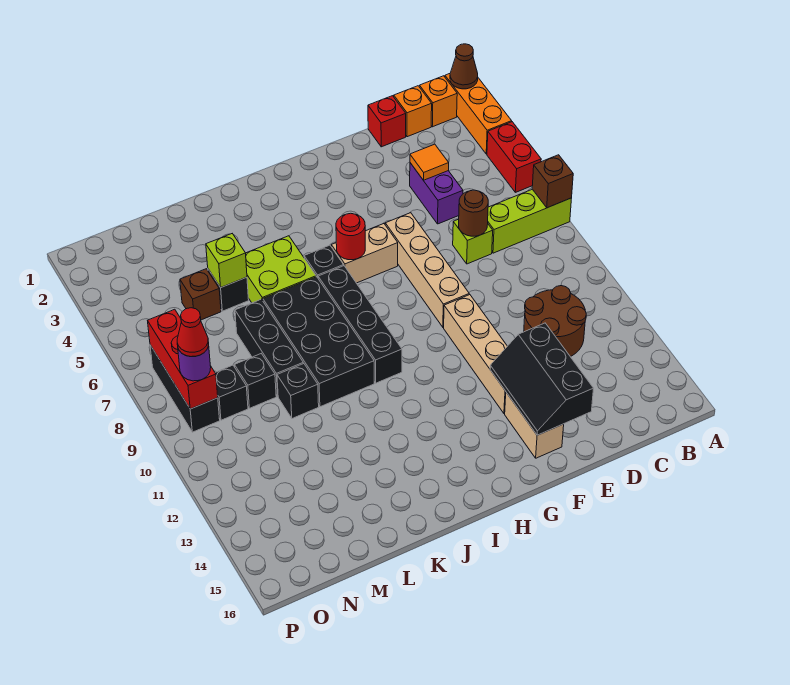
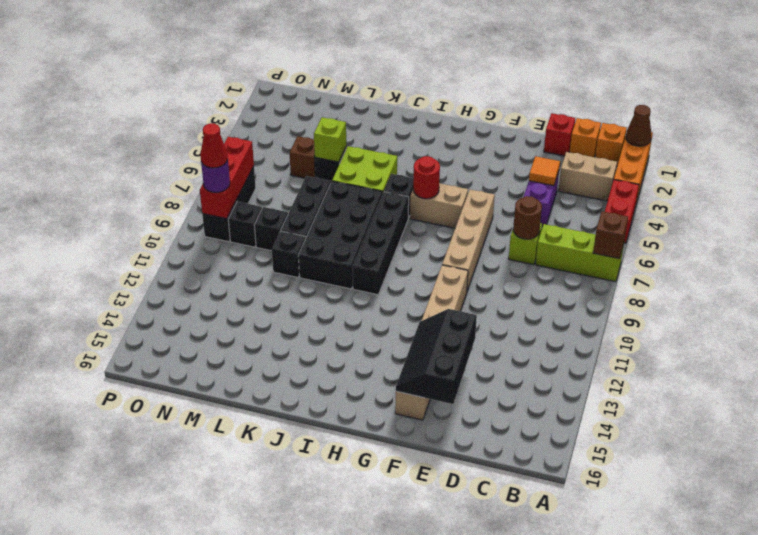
none -> tan 1x2 brick [558,152,617,201]
brown 2x2 round brick [524,286,586,357] -> none

